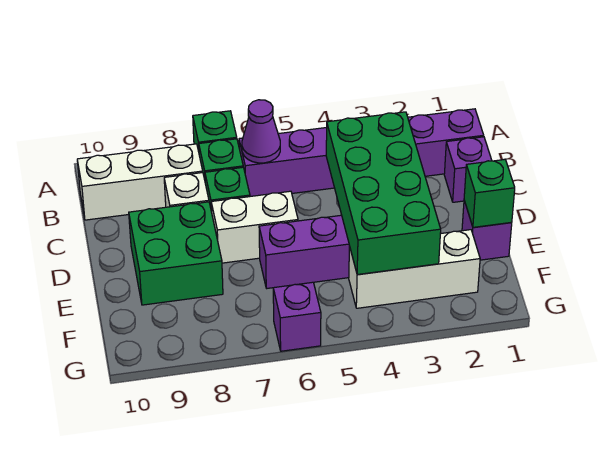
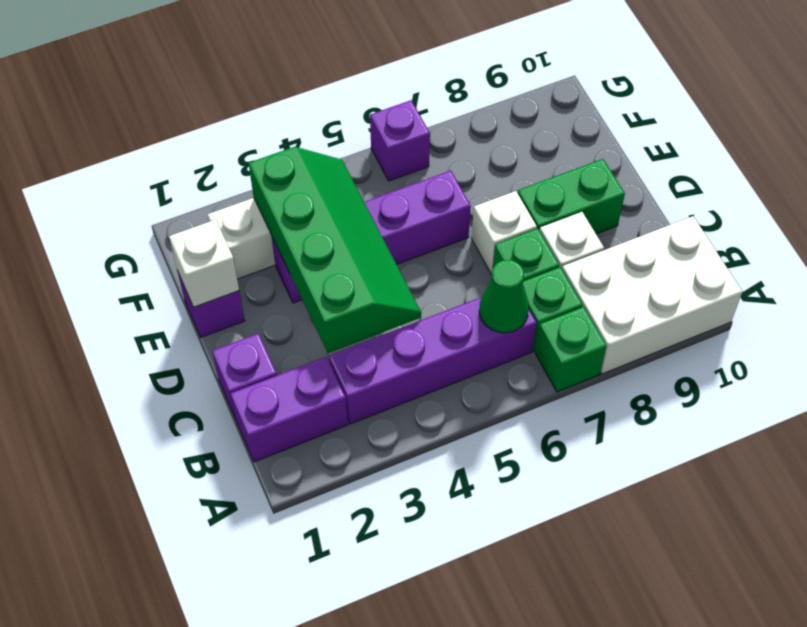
purple 1x1 cone [242,100,280,163] -> green 1x1 cone [479,260,529,333]
white 1x3 brick [77,144,203,220] -> white 2x3 brick [562,216,742,374]
green 2x4 brick [326,112,441,275] -> green 2x4 slope [249,147,421,353]
white 1x2 brick [211,191,298,263] -> white 1x1 brick [472,191,537,274]
green 2x2 brick [129,202,223,305] -> green 1x2 brick [518,159,625,234]
green 1x1 brick [464,160,515,227] -> white 1x1 brick [169,220,239,307]

